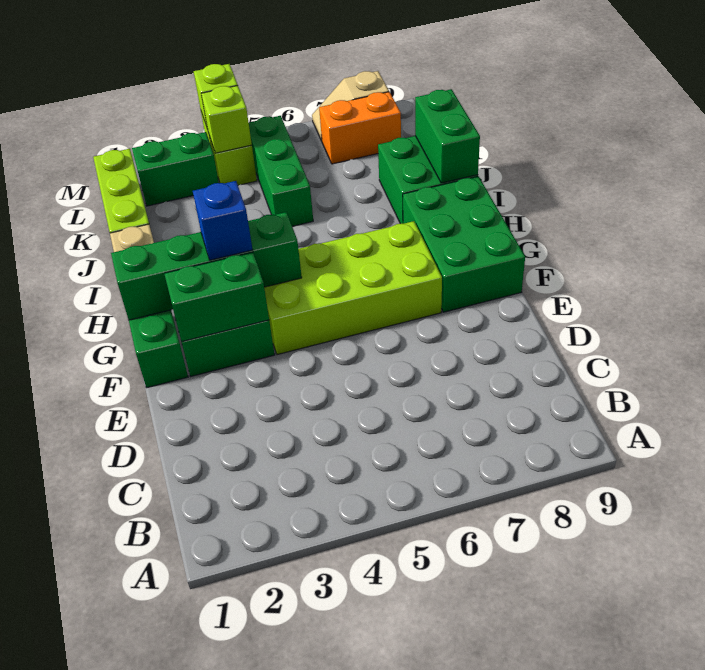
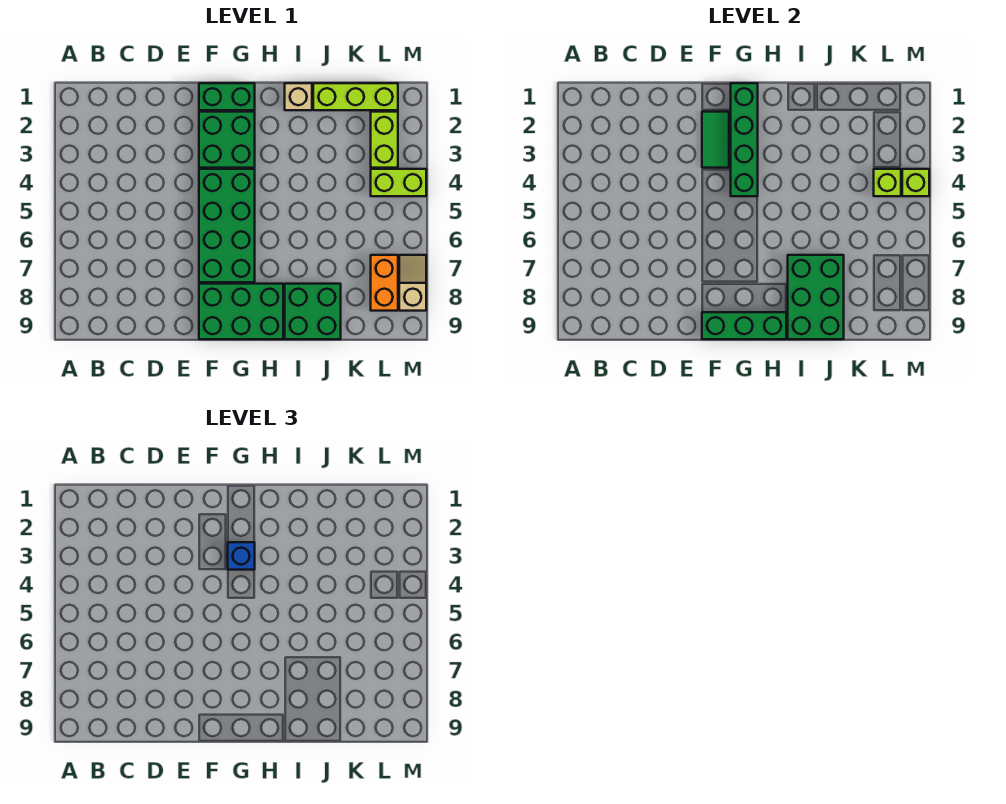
green 1x2 brick [164,252,269,342] -> green 1x2 tile [702,112,729,168]
lime 2x4 brick [264,221,442,355] -> green 2x4 brick [199,169,255,282]
green 1x2 brick [415,89,480,183] -> green 2x3 brick [788,255,844,339]
green 1x3 brick [249,116,313,226] -> green 1x3 brick moved to [702,312,786,339]
green 1x2 brick [132,132,219,206] -> lime 1x2 brick [371,112,398,168]

